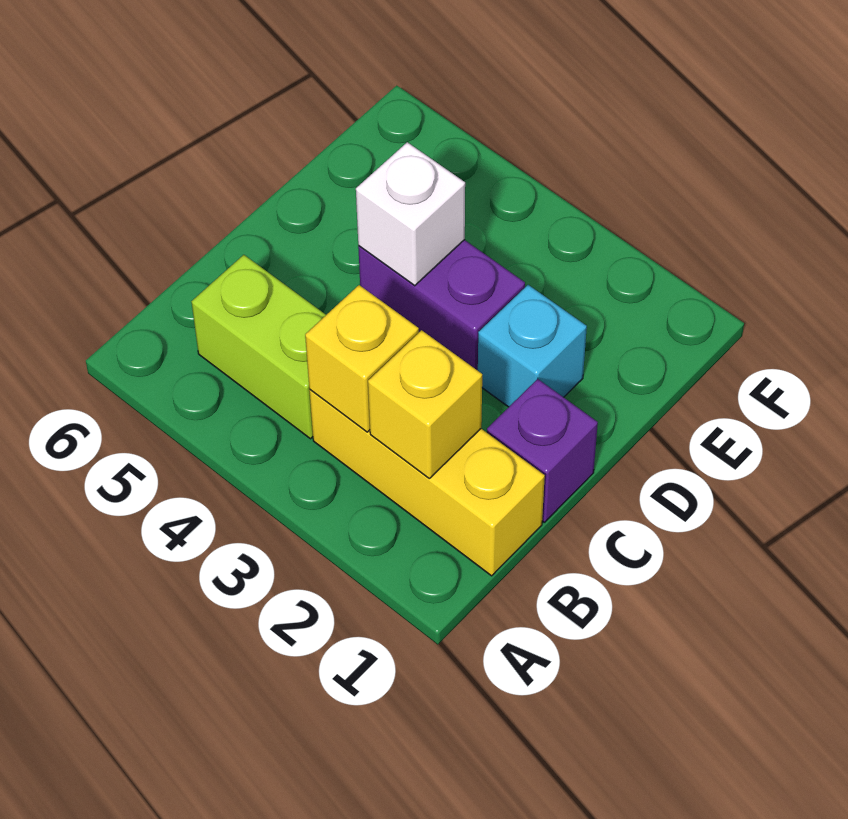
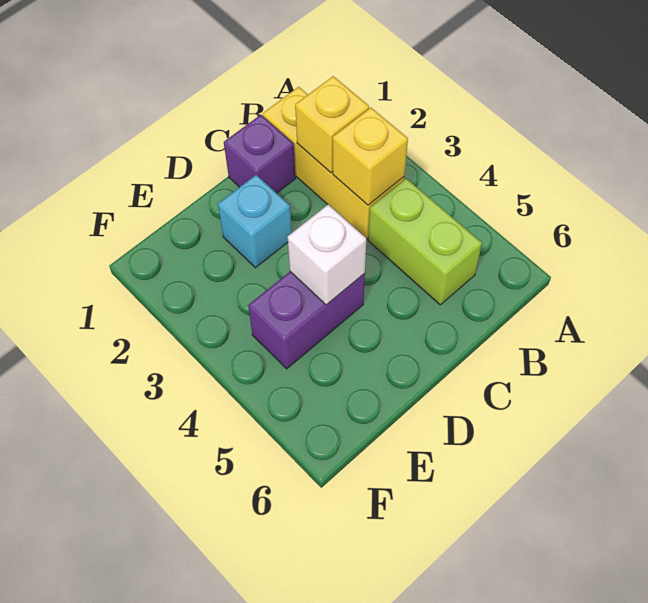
purple 1x2 brick [358,240,525,370] -> purple 1x2 brick turned to [248,272,365,369]

